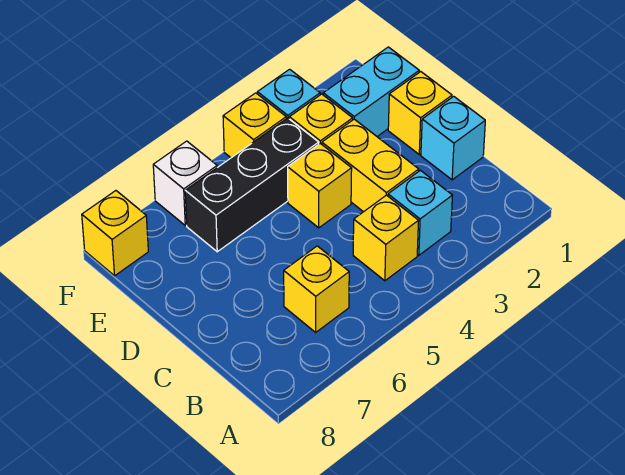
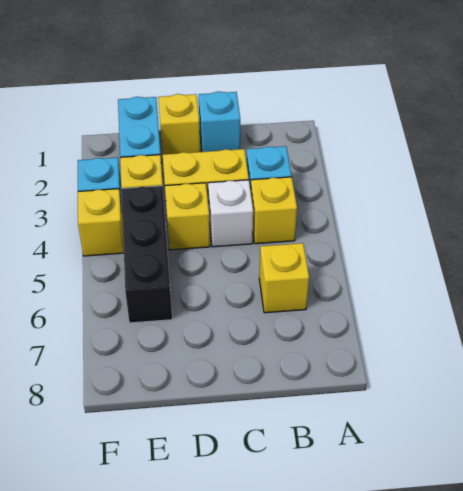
white 1x1 brick [153,141,217,225] -> white 1x1 brick moved to [208,180,253,247]
yellow 1x1 brick [82,191,148,276] -> none

